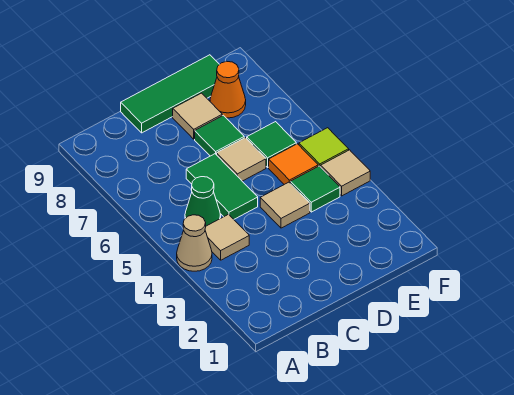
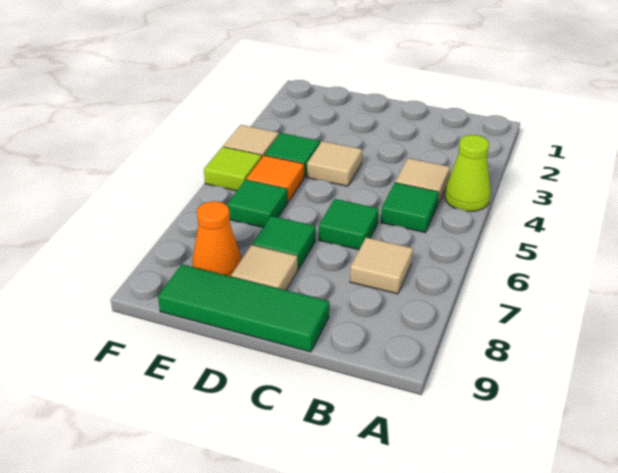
tan 1x1 cone [177,215,212,271] -> lime 1x1 cone [445,135,491,211]
green 1x1 cone [185,177,221,226] -> green 1x1 tile [381,183,439,232]
green 1x2 tile [186,154,258,219] -> green 1x1 tile [319,199,379,250]
tan 1x1 tile [217,138,266,181] -> tan 1x1 tile moved to [350,237,413,294]

